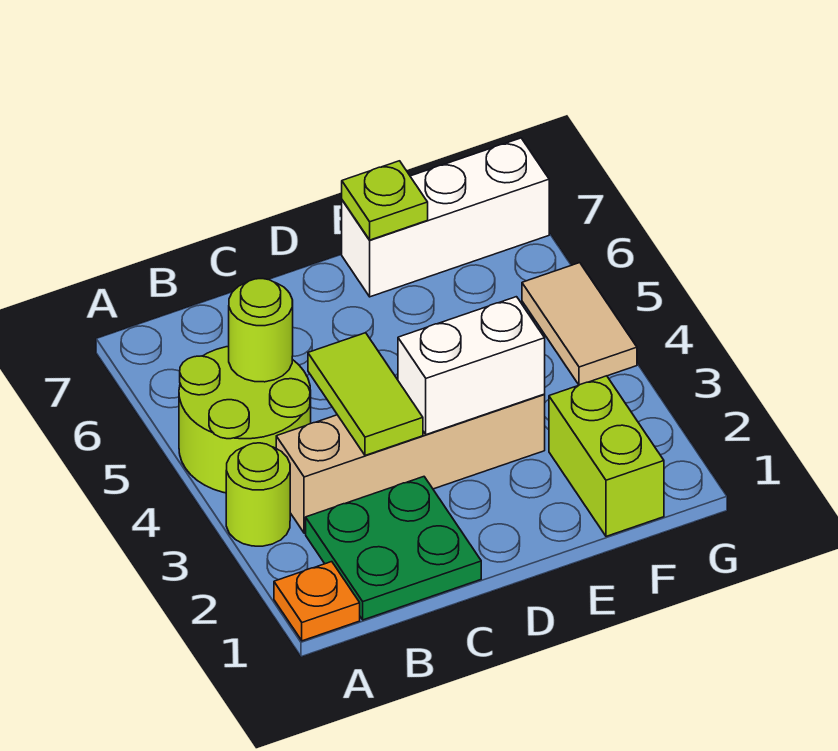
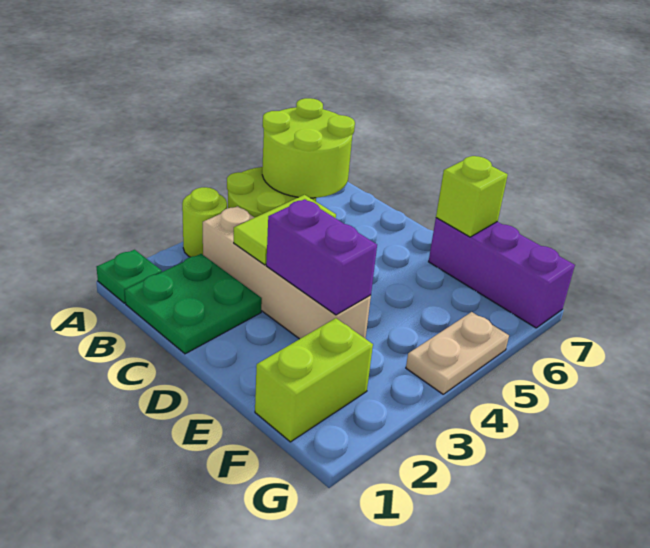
orange 1x1 plate [274,562,360,641] -> green 1x1 plate [97,250,162,303]
lime 1x1 round brick [229,279,293,382] -> lime 2x2 round brick [262,98,355,198]
white 1x2 brick [398,297,545,435] -> purple 1x2 brick [266,199,377,315]
white 1x3 brick [342,138,549,297] -> purple 1x3 brick [429,218,575,328]
lime 1x1 plate [342,161,428,240] -> lime 1x1 brick [436,156,508,237]
tan 1x2 tile [522,263,637,385] -> tan 1x2 plate [406,312,509,394]

